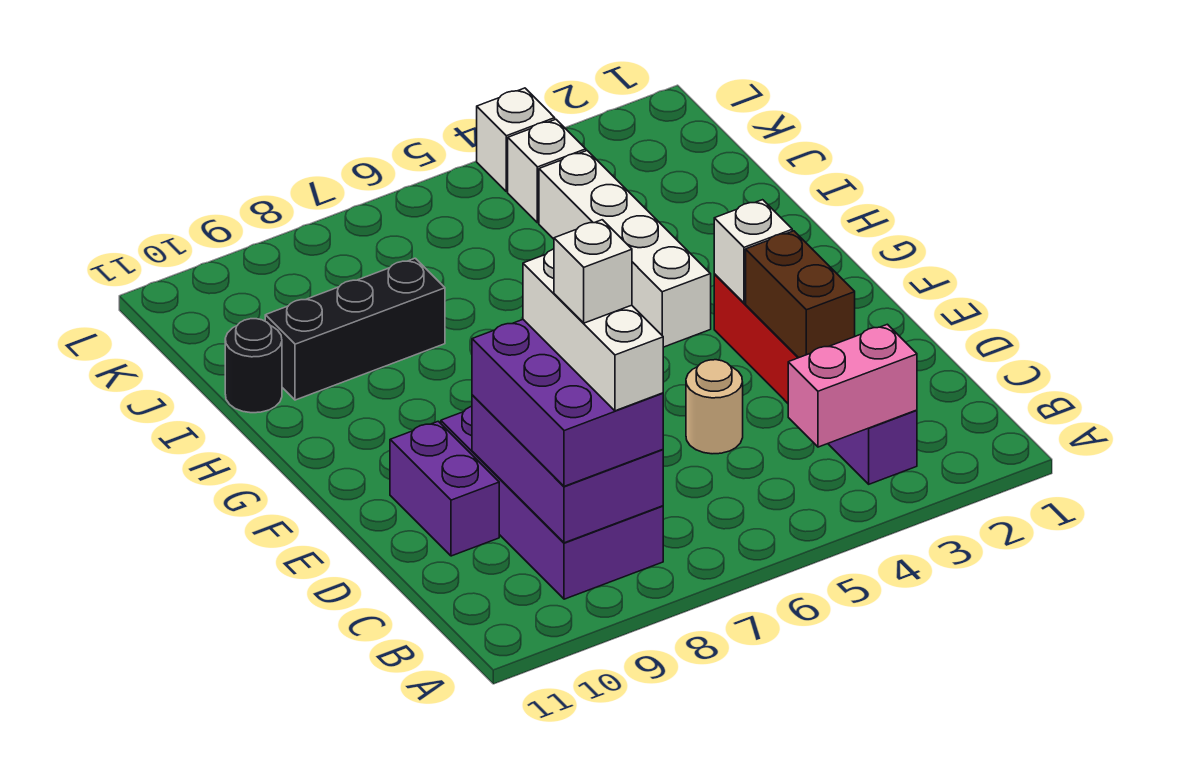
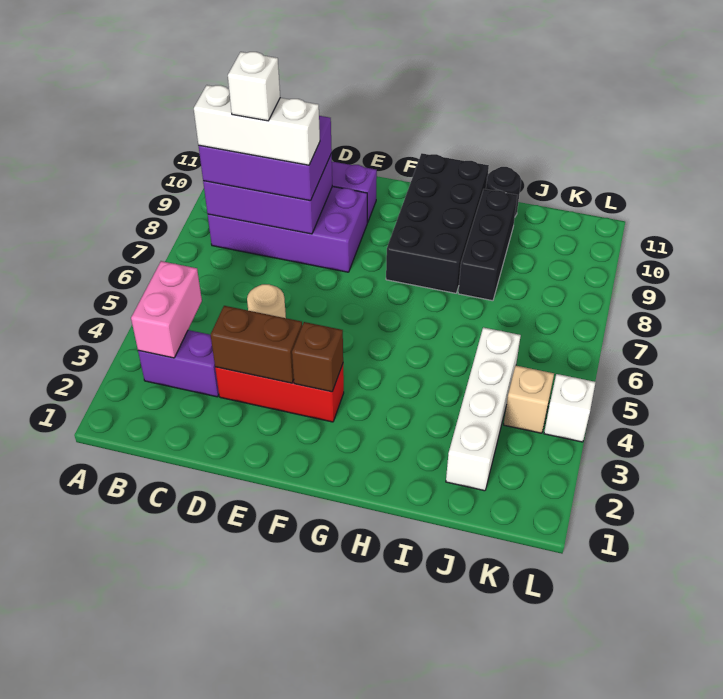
white 1x1 brick [714,200,792,303] -> brown 1x1 brick [292,322,343,392]
white 1x4 brick [539,151,711,347] -> white 1x4 brick turned to [446,327,521,491]
none -> black 2x4 brick [386,153,489,293]
white 1x1 brick [508,119,586,223] -> tan 1x1 brick [504,366,554,433]

